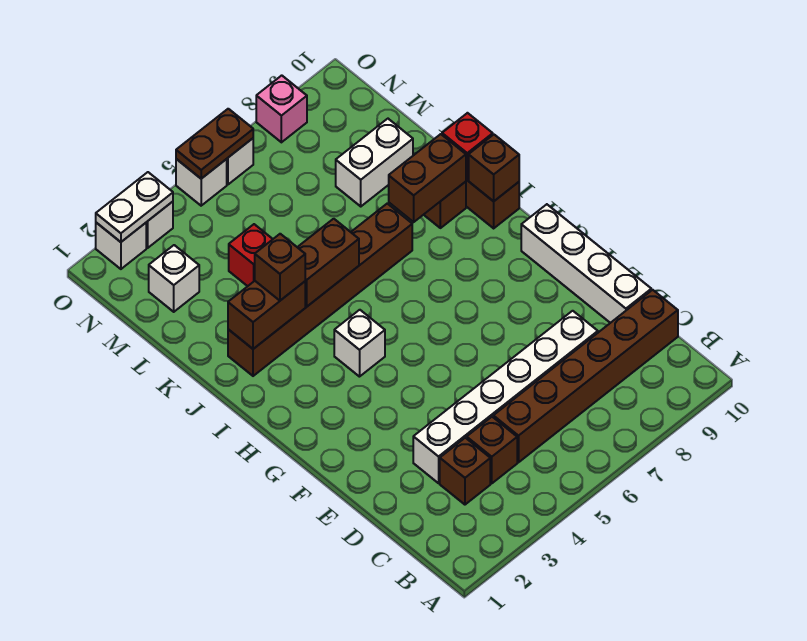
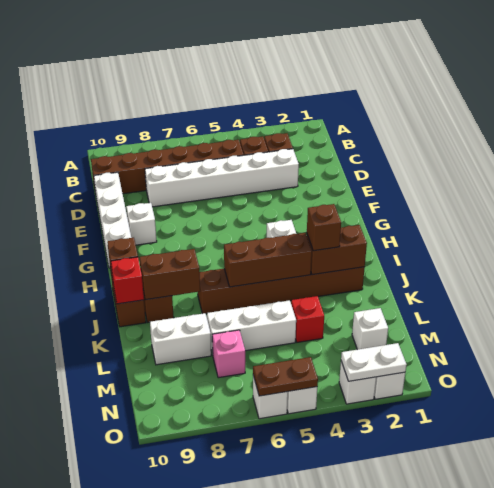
none -> white 1x1 brick [126,203,157,245]
brown 1x2 brick [297,219,359,307] -> brown 1x3 brick [224,233,312,287]
none -> white 1x3 brick [207,300,296,355]
pink 1x1 brick [256,75,307,142] -> pink 1x1 brick moved to [212,330,245,378]

